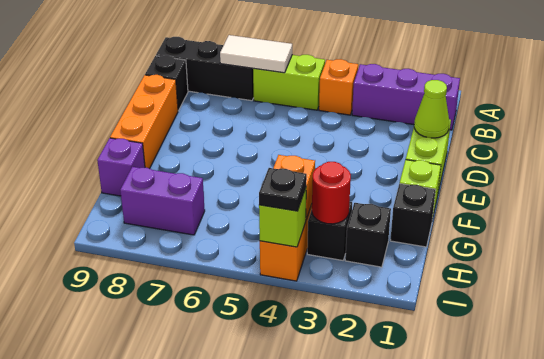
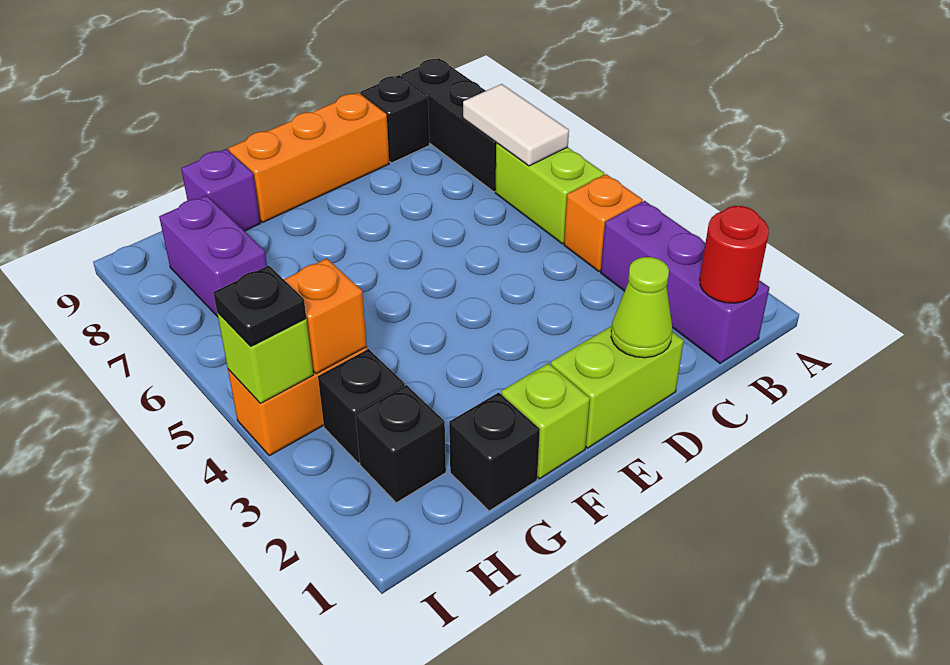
red 1x1 round brick [312,162,351,224] -> red 1x1 round brick moved to [700,206,769,303]

